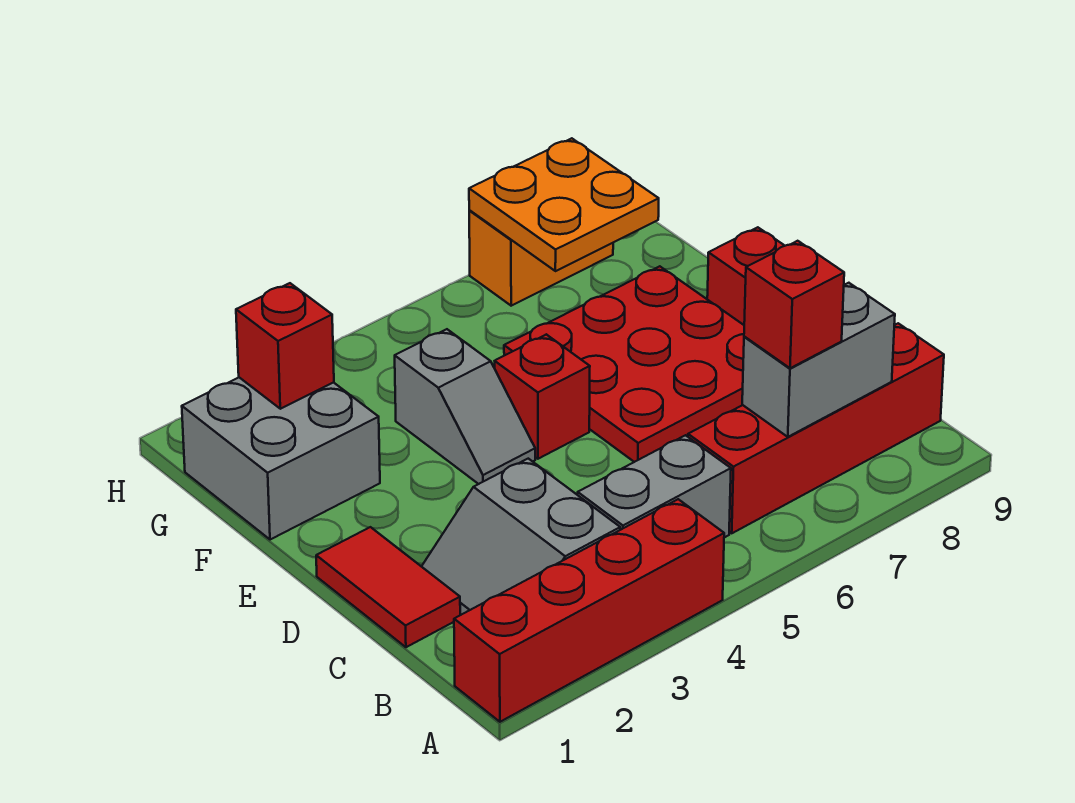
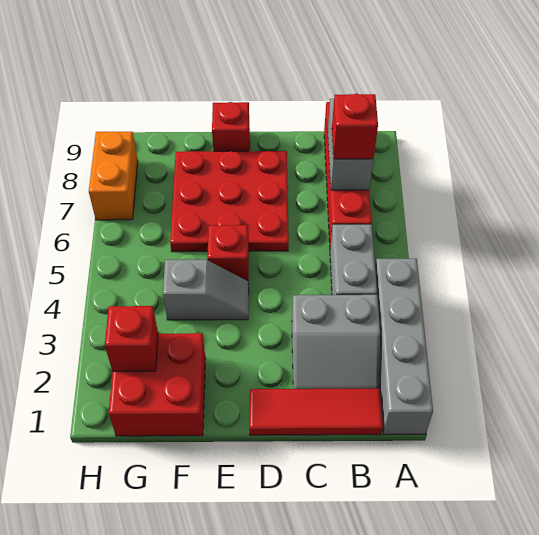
red 1x4 brick [454,499,724,722] -> grey 1x4 brick [375,259,433,435]
red 1x2 tile [316,527,460,647] -> red 1x3 tile [249,388,383,435]
grey 2x2 brick [182,378,380,540] -> red 2x2 brick [109,333,206,436]
orange 2x2 plate [469,138,659,271] -> none

